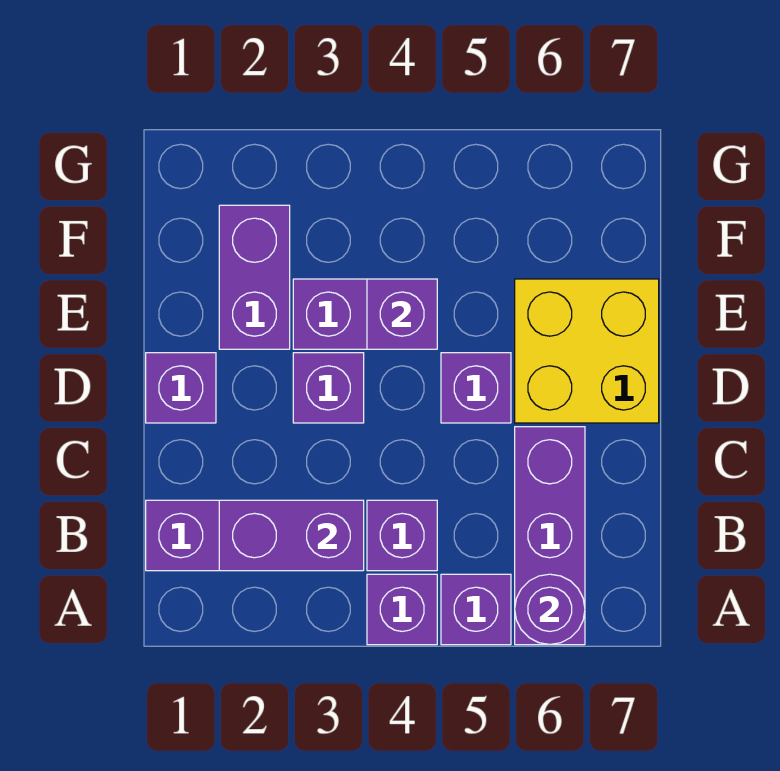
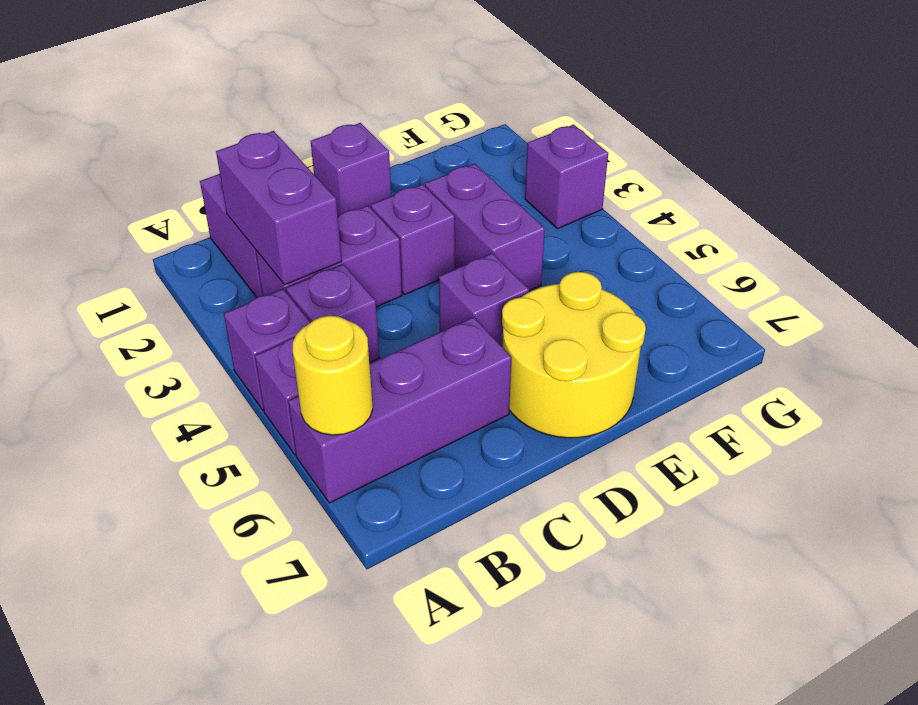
purple 1x1 round brick [515,574,585,645] -> yellow 1x1 round brick [293,316,373,435]
yellow 2x2 brick [515,279,659,423] -> yellow 2x2 round brick [502,272,646,438]
purple 1x2 brick [219,205,290,349] -> purple 1x2 brick moved to [256,206,402,307]
purple 1x1 brick [367,279,437,349] -> purple 1x1 brick moved to [525,125,608,229]

